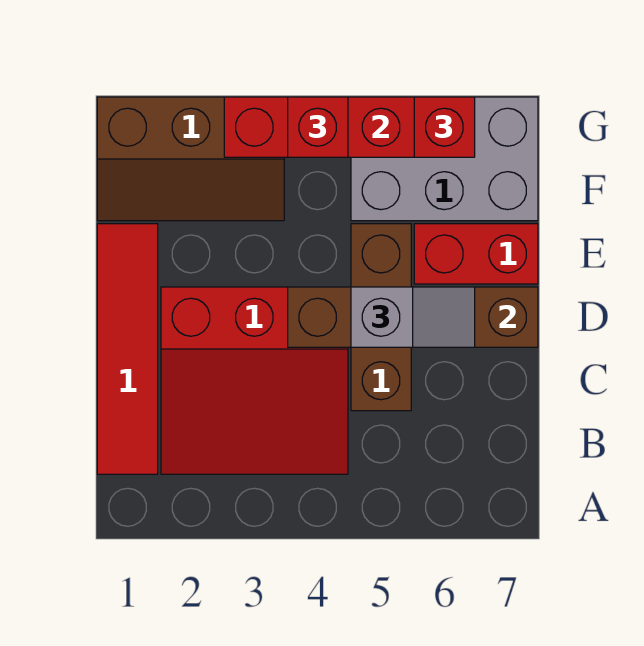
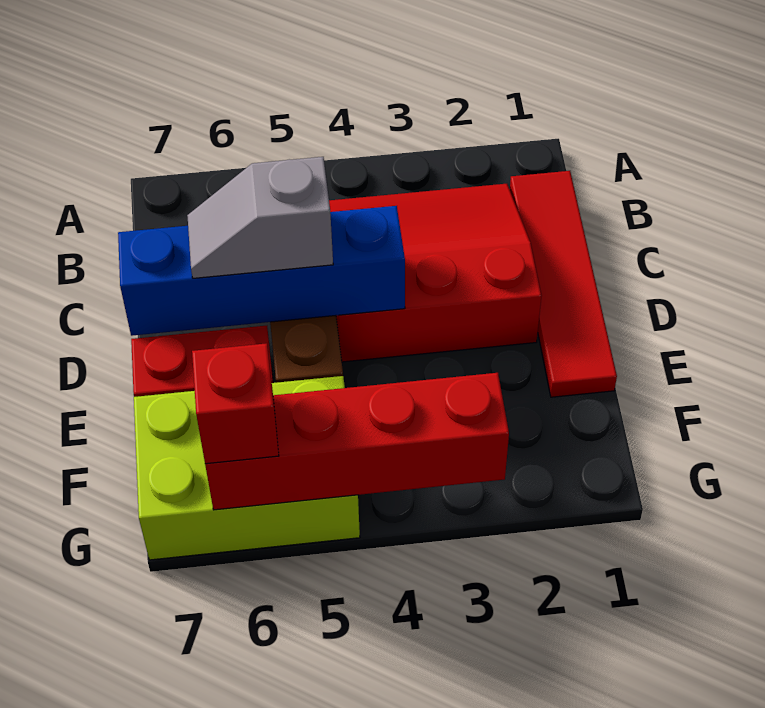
brown 1x4 brick [288,287,538,347] -> blue 1x4 brick [118,206,405,336]
brown 2x3 slope [97,97,284,221] -> none
grey 2x3 brick [351,97,538,221] -> lime 2x3 brick [134,376,360,560]
red 1x1 brick [288,97,348,157] -> none

